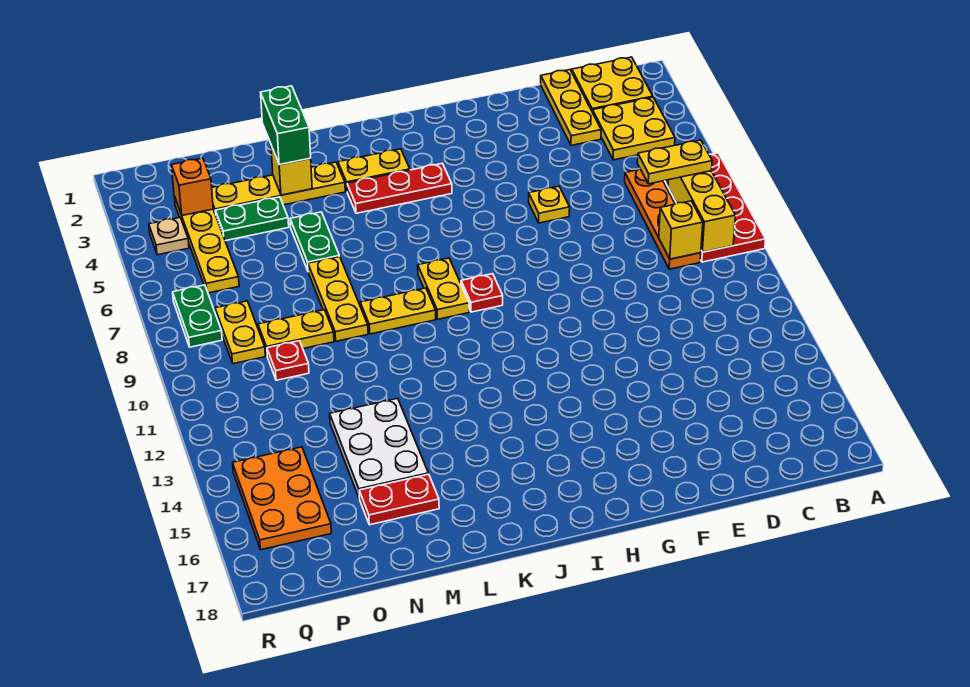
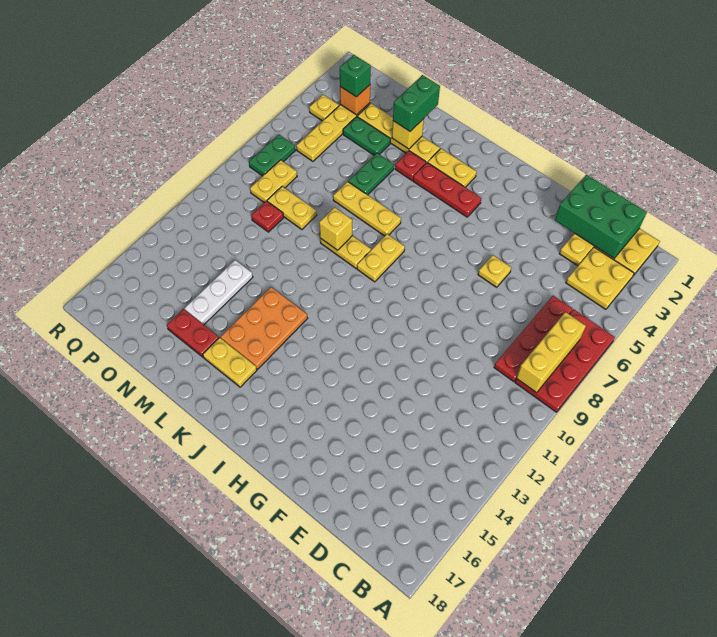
yellow 1x2 plate [637,140,712,184] -> yellow 1x2 plate moved to [203,338,257,387]
none -> green 2x3 brick [555,175,647,258]
orange 1x4 plate [625,169,701,269] -> red 1x4 plate [494,296,572,382]
yellow 1x1 brick [659,201,703,259] -> yellow 1x1 brick moved to [319,207,352,250]
red 1x1 plate [461,274,503,312] -> red 1x1 plate moved to [395,151,426,180]
yellow 1x3 plate [308,257,368,341] -> yellow 1x3 plate turned to [333,182,401,236]
white 2x3 plate [330,398,428,498] -> white 1x3 plate [185,260,253,325]
none -> green 1x1 brick [340,55,371,97]
orange 2x3 plate [233,447,331,550] -> orange 2x3 plate moved to [221,287,308,369]
tan 1x1 plate [149,217,189,255] -> yellow 1x1 plate [309,95,339,121]

